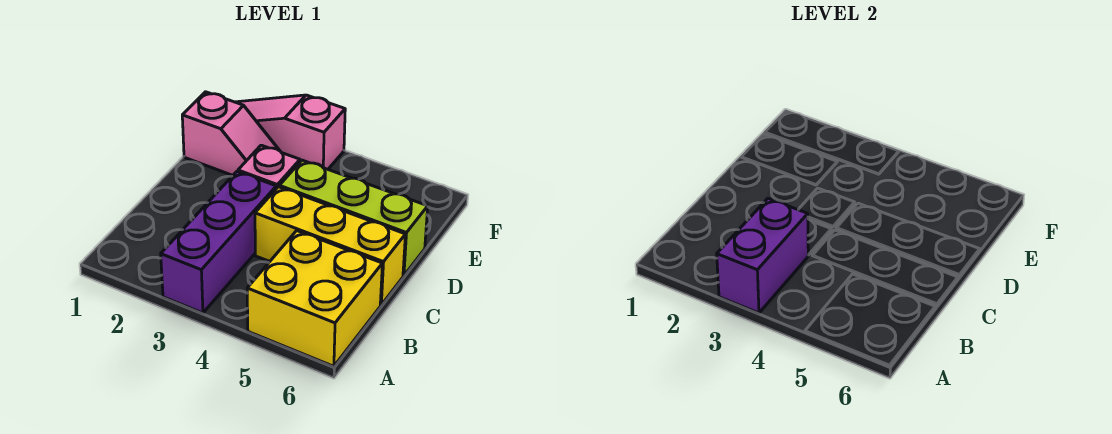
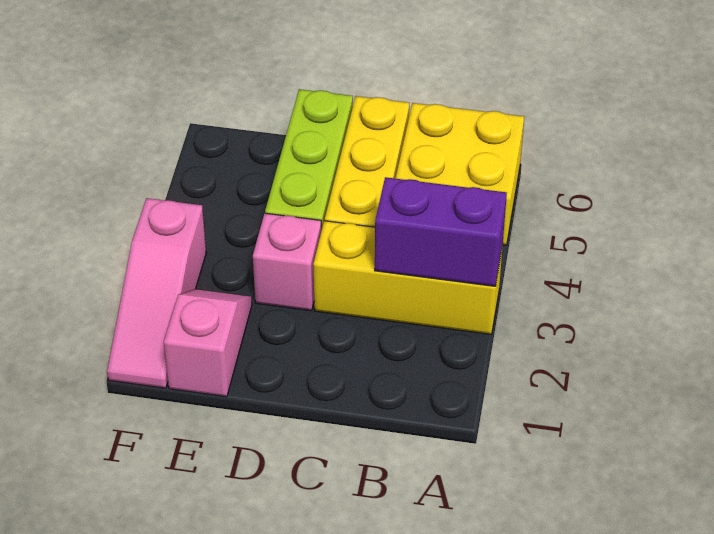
purple 1x3 brick [161,172,276,313] -> yellow 1x3 brick [313,221,503,334]

